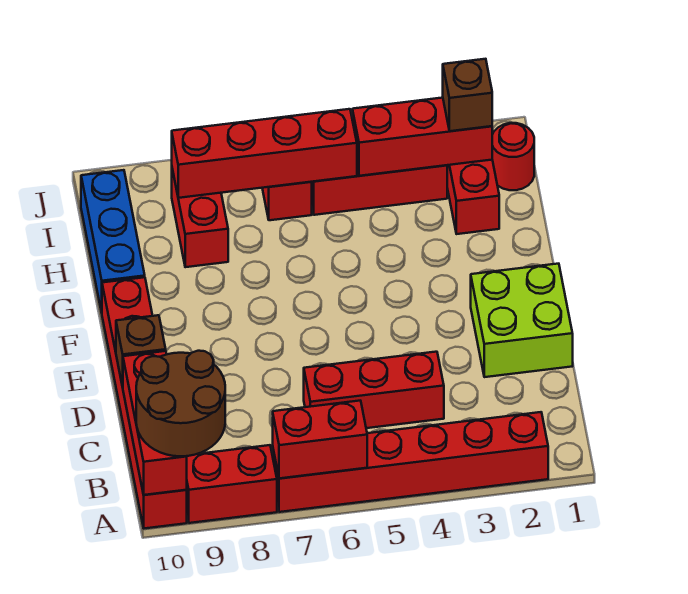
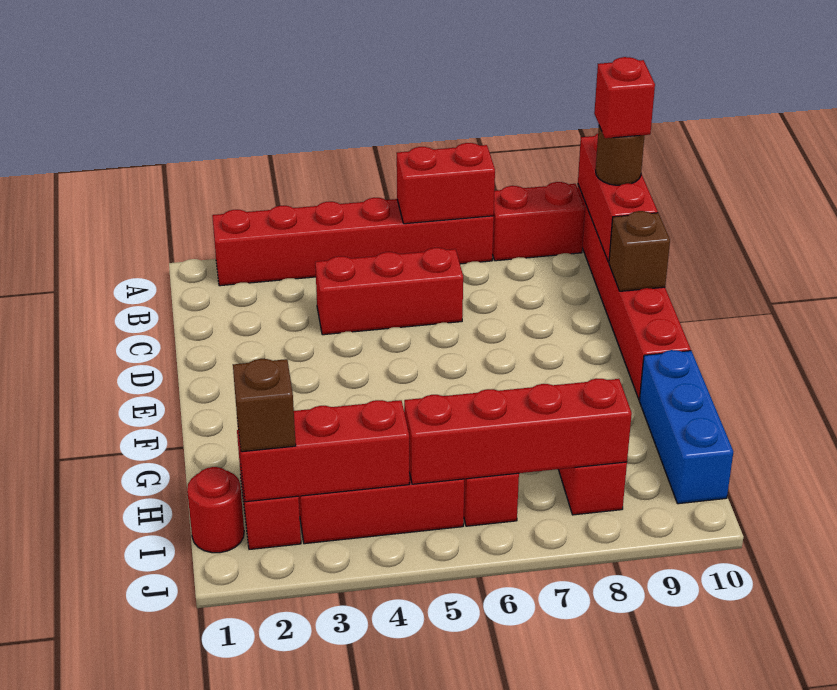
brown 2x2 round brick [136,351,225,456] -> brown 1x1 round brick [596,126,645,185]
none -> red 1x1 brick [594,57,655,138]
lime 2x2 brick [471,264,573,377] -> none

